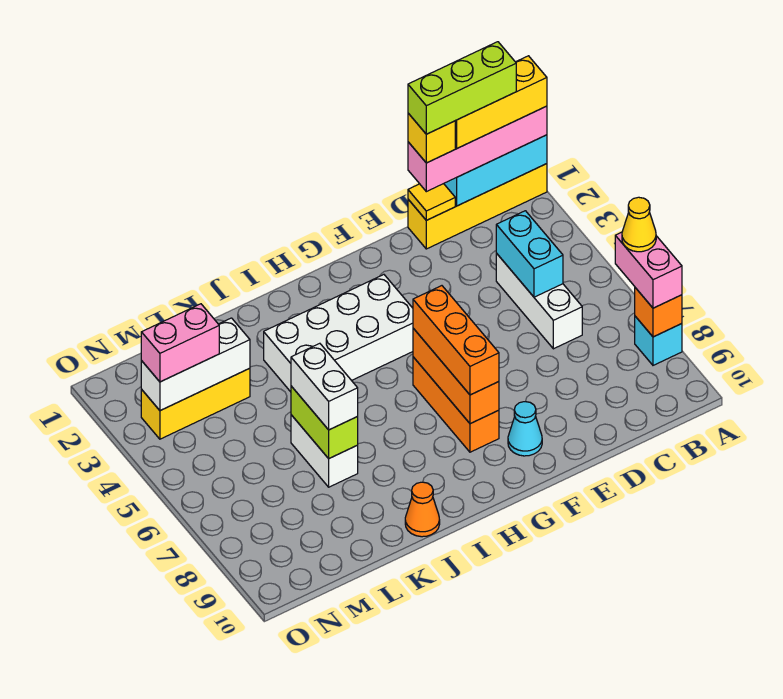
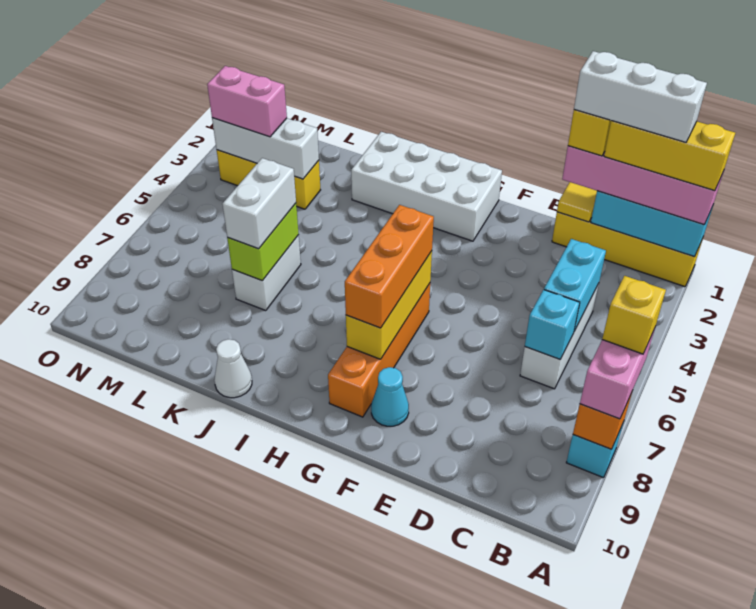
yellow 1x1 cone [622,197,656,252] -> yellow 1x1 brick [602,276,666,354]
lime 1x3 brick [408,42,516,134] -> white 1x3 brick [574,51,707,143]
none -> cyan 1x1 brick [525,290,580,359]
white 2x4 brick [264,275,413,392] -> white 2x4 brick moved to [351,132,502,241]
orange 1x3 brick [413,357,499,452] -> orange 1x4 brick [328,283,430,417]
orange 1x3 brick [413,328,499,424] -> yellow 1x3 brick [346,251,432,359]
orange 1x1 cone [405,482,440,537] -> white 1x1 cone [214,339,252,398]

